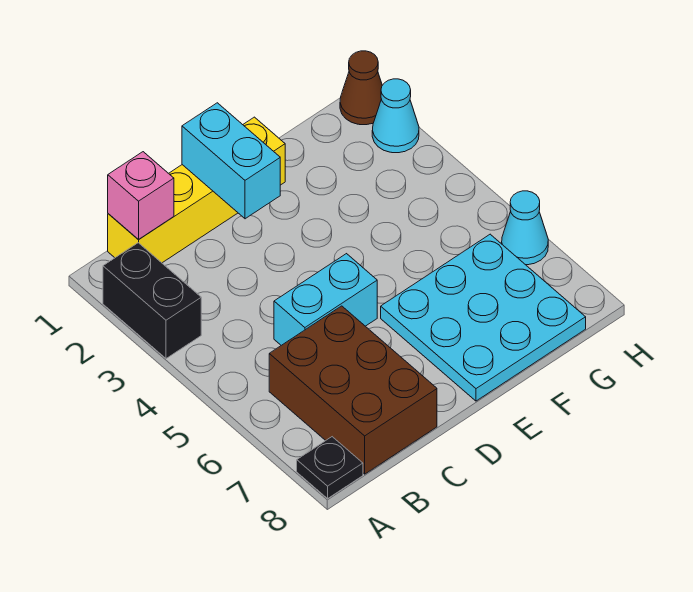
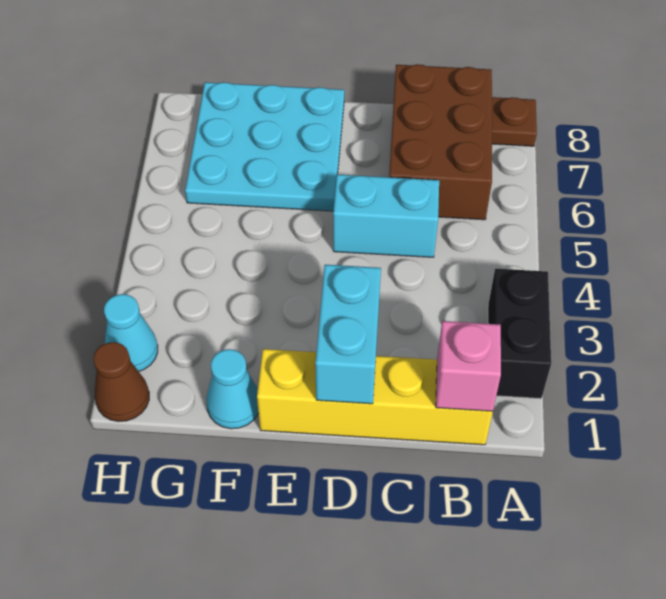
black 1x1 plate [297,437,363,498] -> brown 1x1 plate [492,97,537,146]
cyan 1x1 cone [502,191,548,265] -> cyan 1x1 cone moved to [206,349,259,429]

